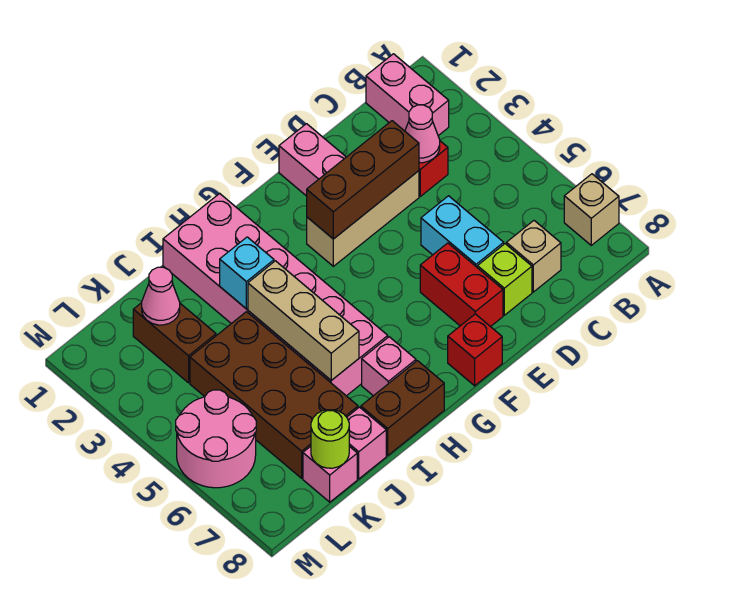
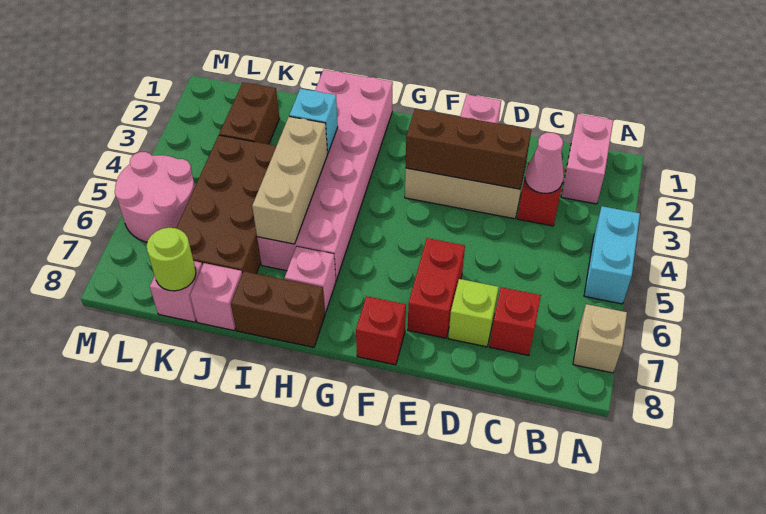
tan 1x1 brick [506,221,561,292] -> red 1x1 brick [489,287,541,355]
cyan 1x2 brick [421,196,504,267] -> cyan 1x2 brick moved to [584,206,640,304]
pink 1x1 cone [142,267,180,325] -> none

